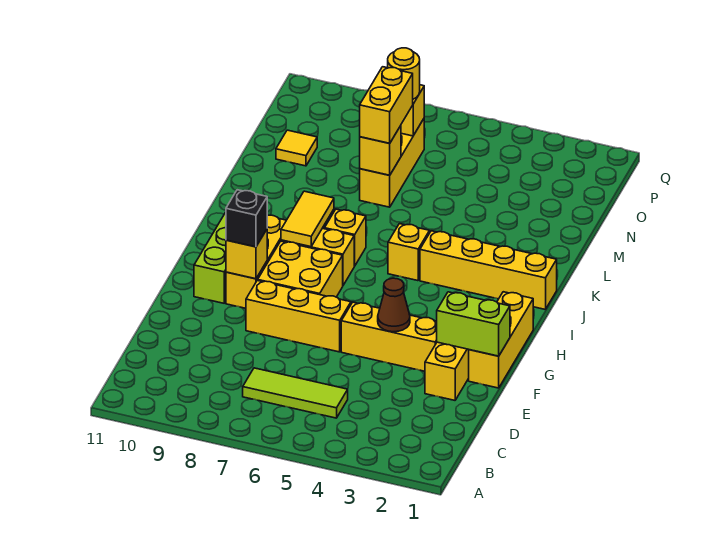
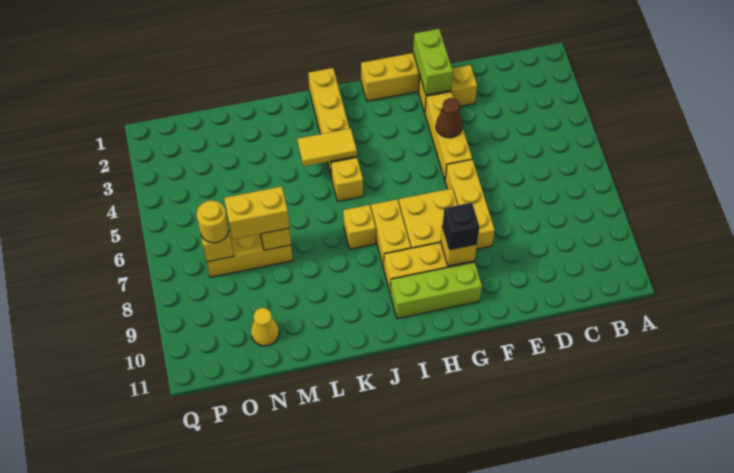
lime 1x3 tile [243,368,348,418] -> none
yellow 1x2 tile [281,191,334,247] -> yellow 1x2 tile moved to [298,128,357,166]
yellow 1x1 tile [276,130,317,166] -> yellow 1x1 cone [251,308,279,346]

